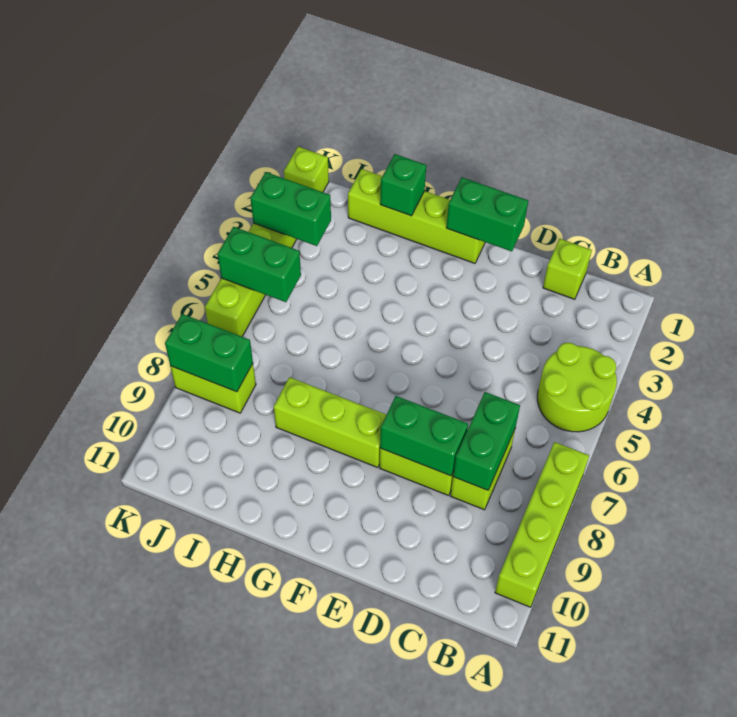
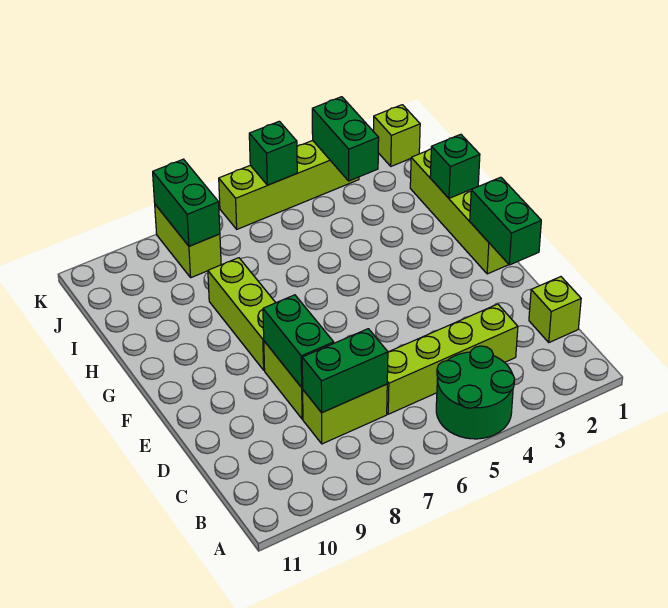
lime 2x2 round brick [537,343,617,432] -> green 2x2 round brick [436,346,515,439]
lime 1x4 brick [495,442,589,607] -> lime 1x4 brick moved to [387,304,518,414]
green 1x2 brick [218,227,301,302] -> green 1x1 brick [249,121,297,185]

